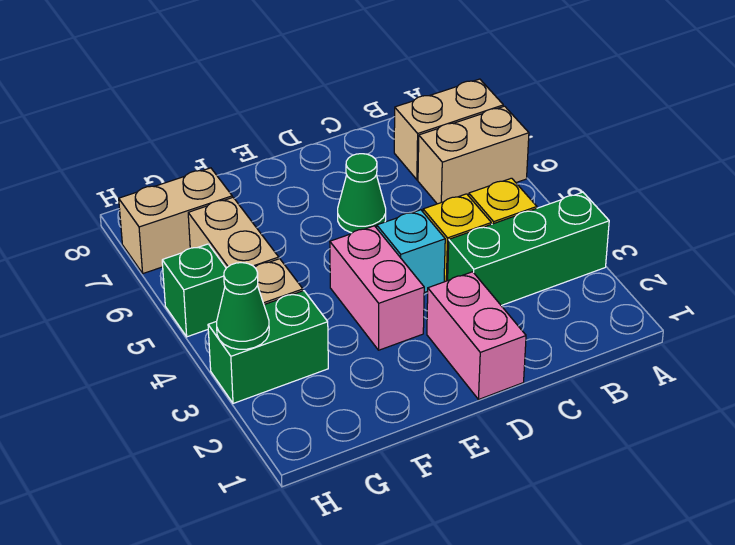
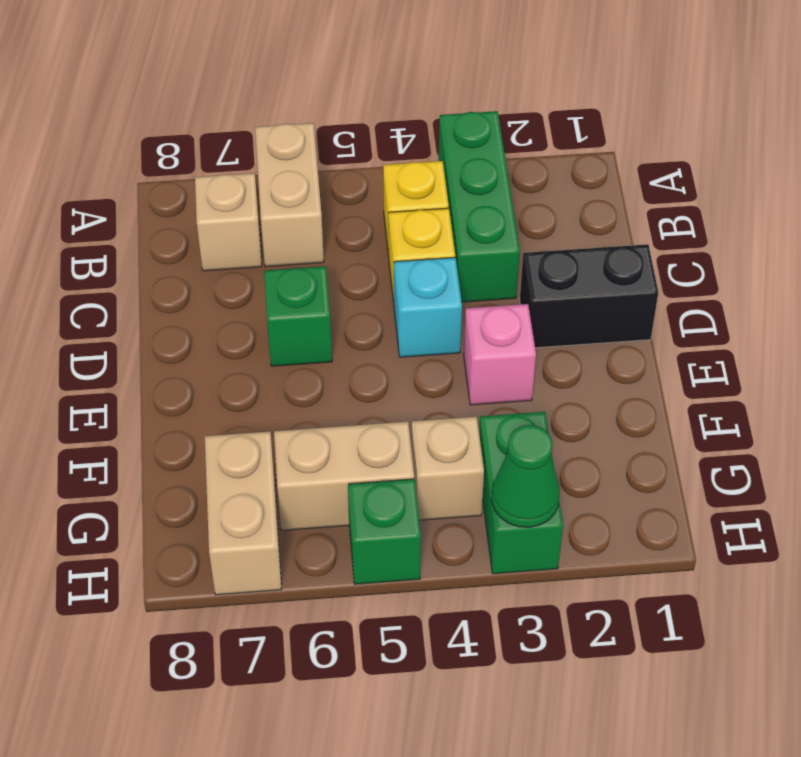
tan 1x2 brick [394,79,503,180] -> tan 1x1 brick [195,173,262,271]
pink 1x2 brick [427,272,526,400] -> black 1x2 brick [520,244,658,348]
green 1x1 cone [338,154,386,233] -> green 1x1 brick [264,266,332,366]
pink 1x2 brick [330,226,424,350] -> pink 1x1 brick [464,304,536,405]

